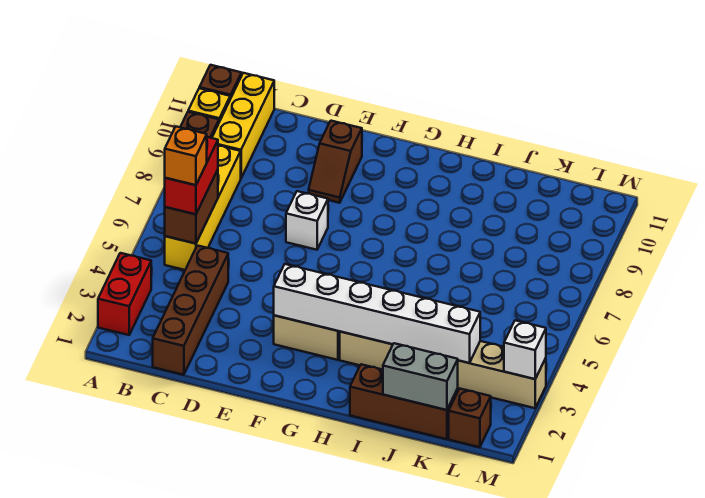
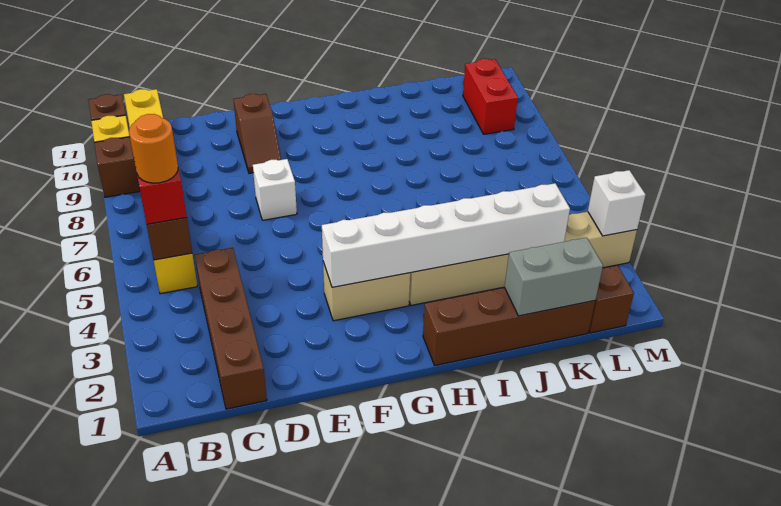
red 1x2 brick [98,253,151,335] -> red 1x2 brick moved to [463,59,518,134]
orange 1x1 brick [165,127,207,185] -> orange 1x1 round brick [129,114,178,183]
brown 1x3 brick [350,364,458,439] -> brown 1x4 brick [423,288,595,365]

